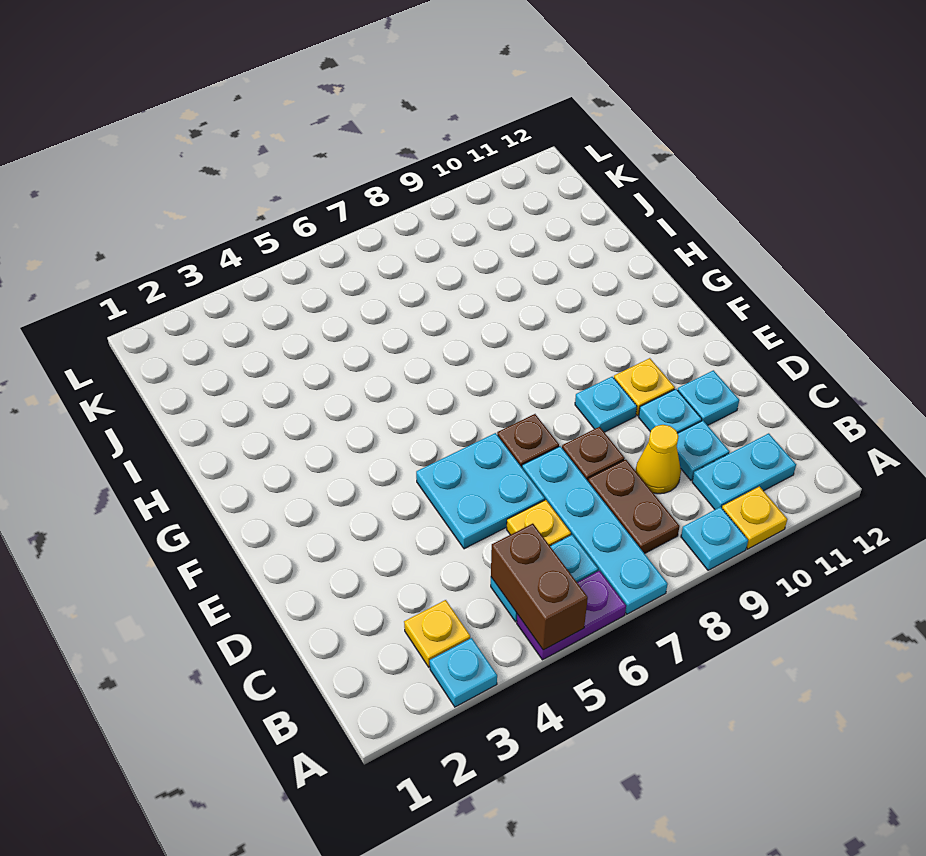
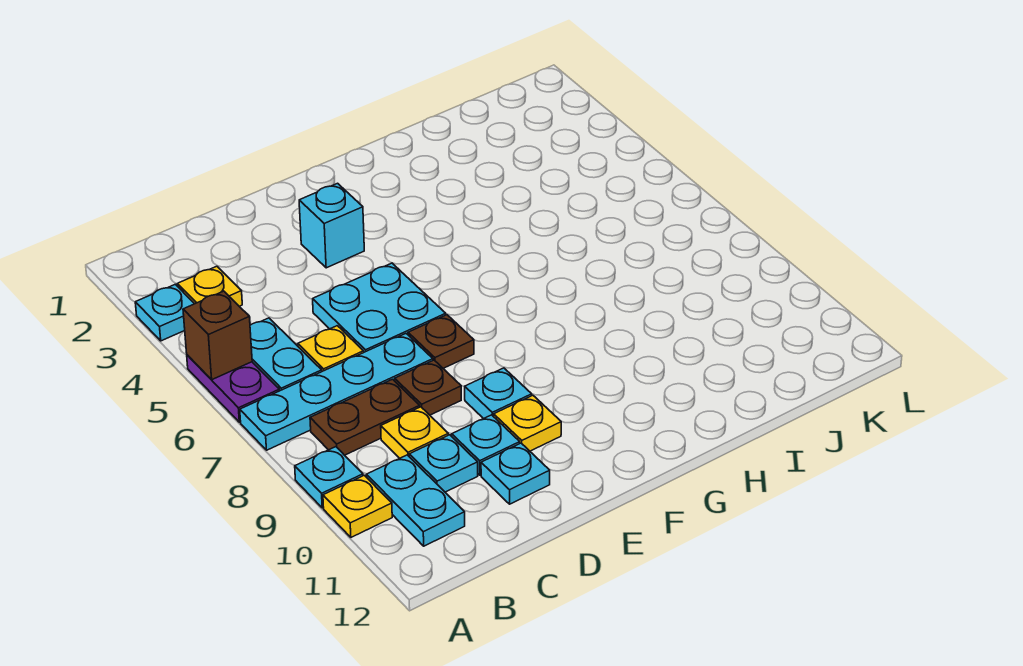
brown 1x2 brick [491,524,588,650] -> brown 1x1 brick [183,291,252,380]
yellow 1x1 cone [636,425,681,494] -> yellow 1x1 plate [381,407,448,458]
none -> cyan 1x1 brick [299,183,364,268]

